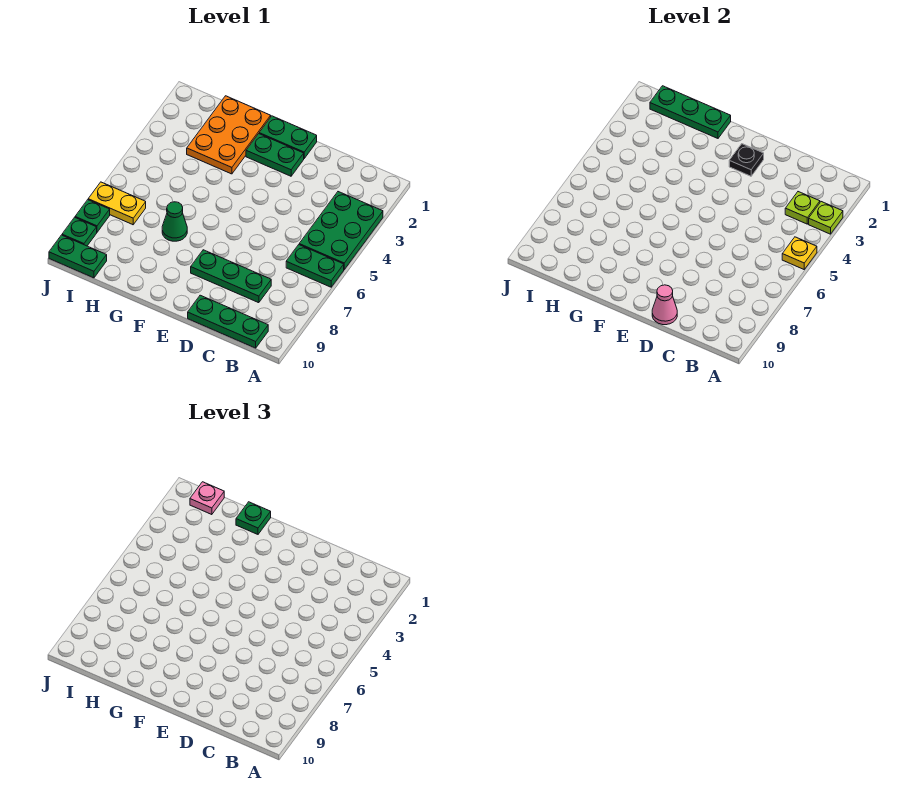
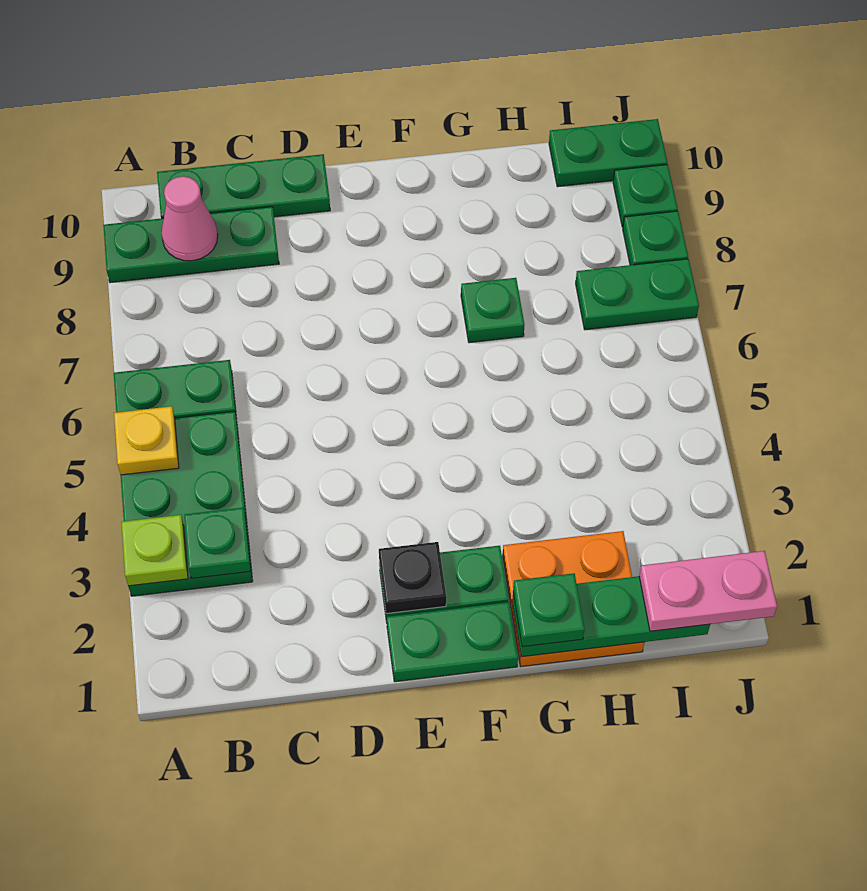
lime 1x1 plate [785,192,820,224] -> green 1x1 plate [184,508,251,579]
green 1x3 plate [191,250,271,303] -> green 1x3 plate moved to [103,207,279,283]
pink 1x1 cone [652,285,677,325] -> pink 1x1 cone moved to [162,176,218,261]
orange 2x3 plate [187,96,271,174] -> orange 2x2 plate [503,531,644,667]
green 1x1 cone [162,202,187,241] -> green 1x1 plate [461,278,524,343]
pink 1x1 plate [190,482,224,515] -> pink 1x2 plate [639,551,777,631]
yellow 1x2 plate [88,182,146,225] -> green 1x2 plate [576,259,699,330]

